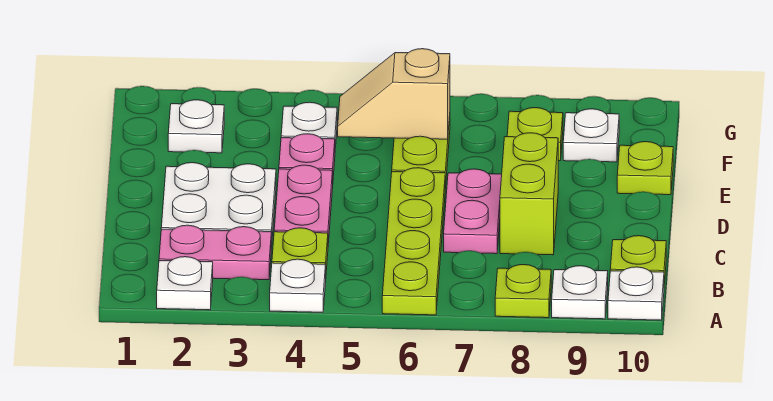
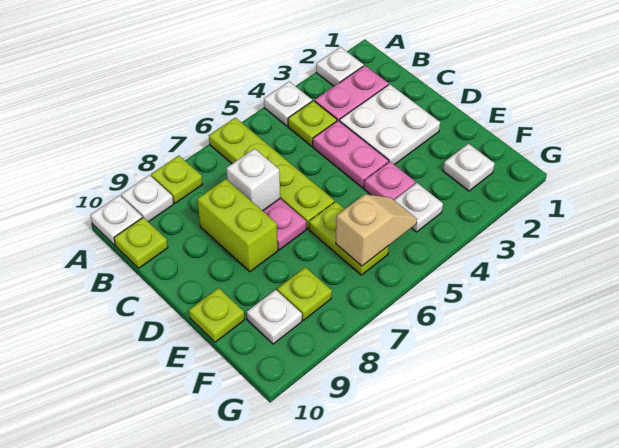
none -> white 1x1 brick [226,149,280,211]

